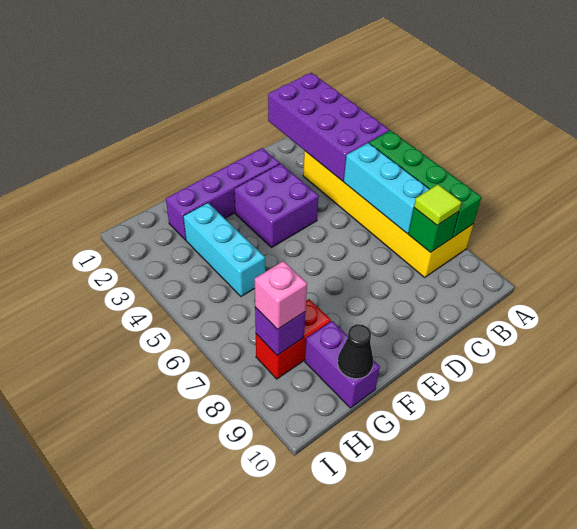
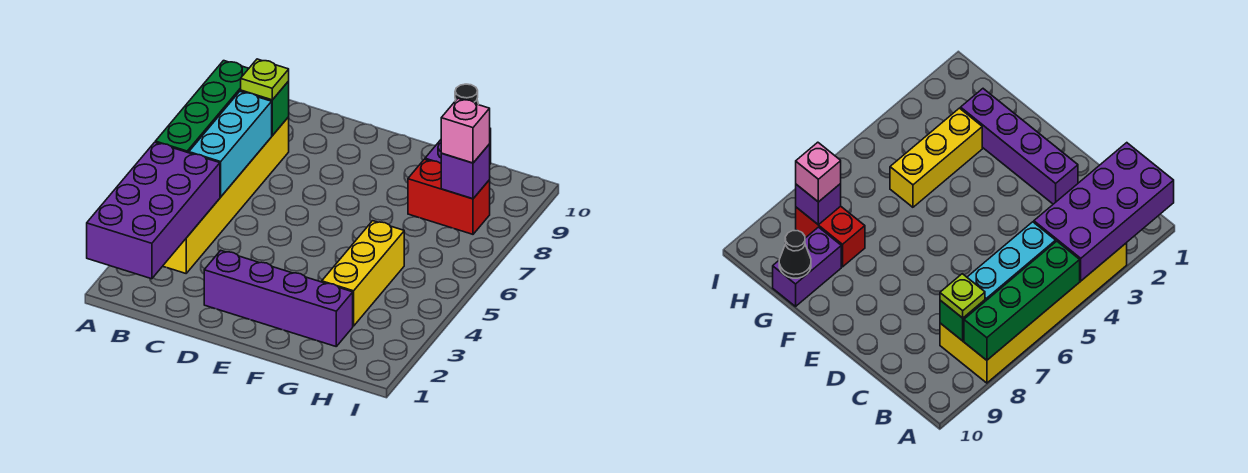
lime 1x1 tile [414,185,461,225] -> lime 1x1 plate [241,59,289,100]
purple 2x2 brick [234,164,319,248] -> none
cyan 1x3 brick [183,203,265,296] -> yellow 1x3 brick [322,221,404,326]

